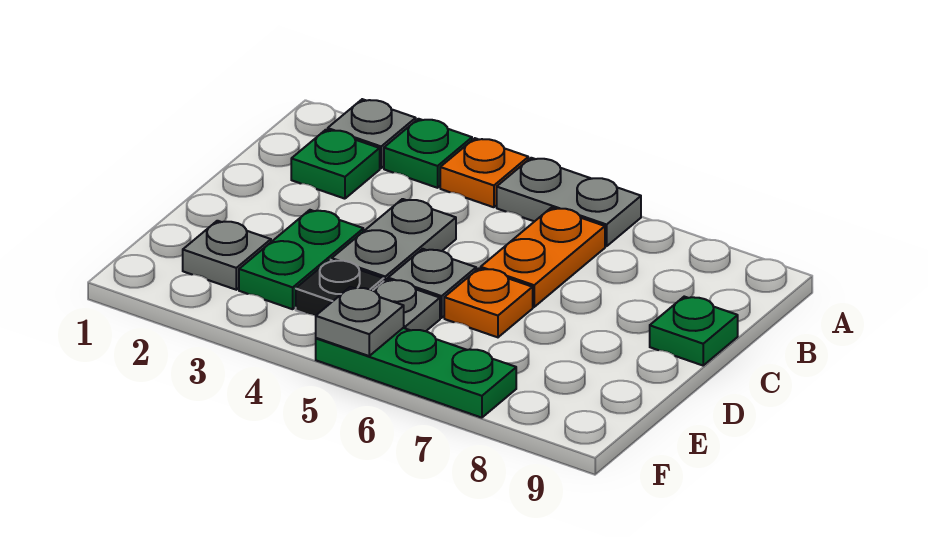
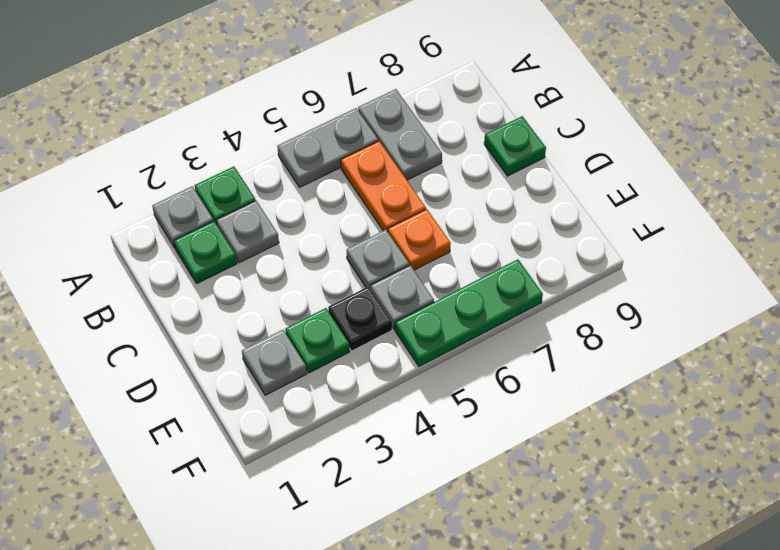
orange 1x1 plate [440,138,528,207] -> none
grey 1x2 plate [332,199,456,281] -> grey 1x2 plate moved to [358,89,442,180]
green 1x2 plate [239,210,363,309] -> green 1x1 plate [285,308,350,373]
grey 1x1 plate [316,287,404,356] -> grey 1x1 plate moved to [217,201,279,263]

